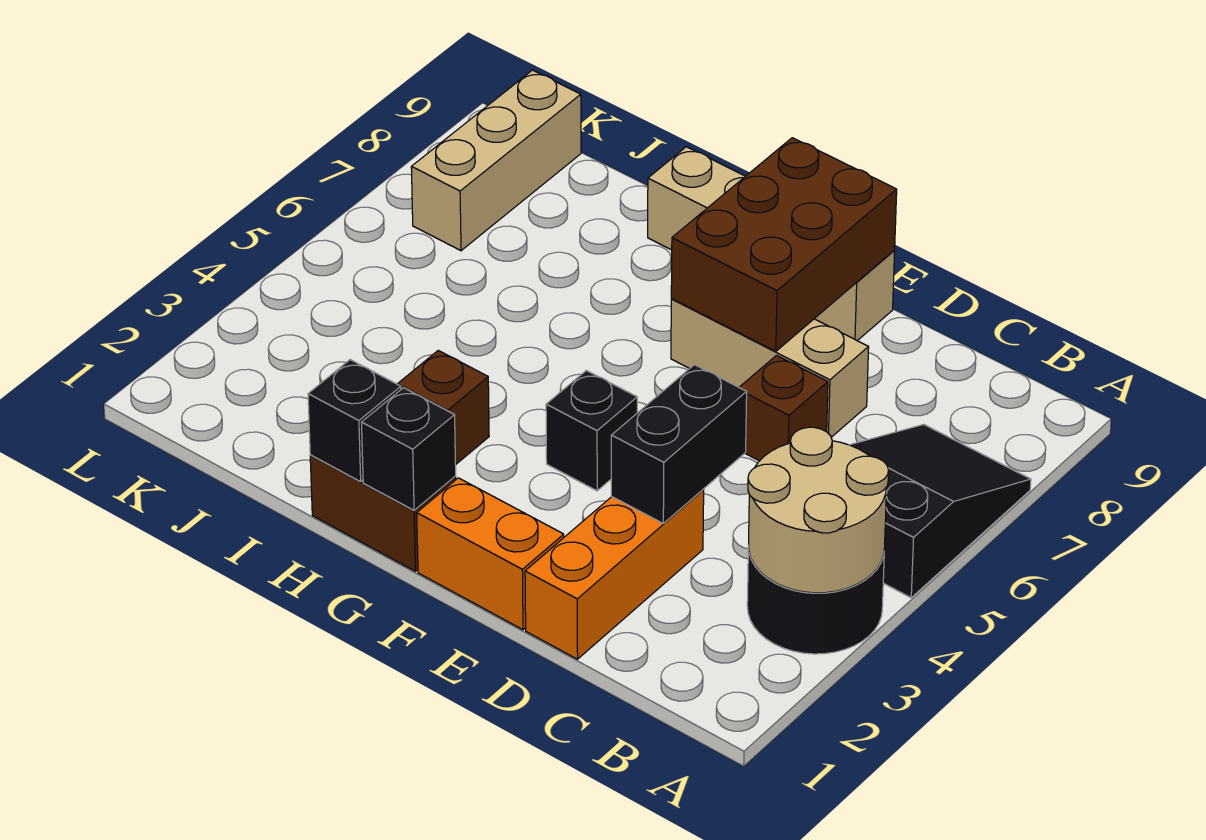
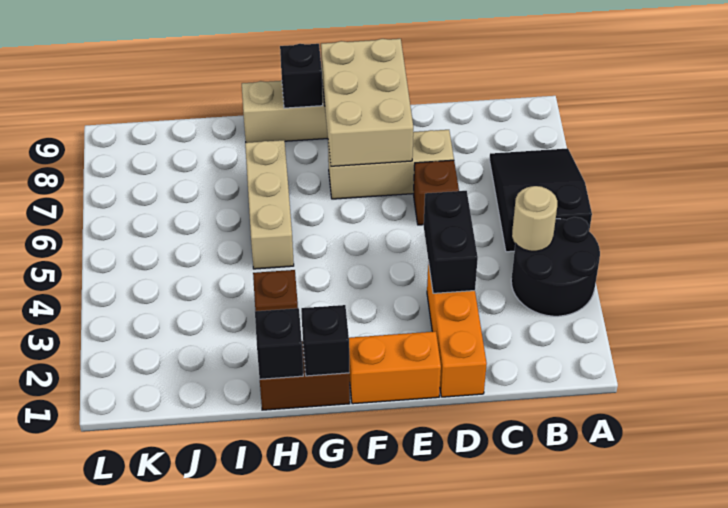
tan 2x2 round brick [748,427,889,593] -> tan 1x1 round brick [512,186,557,251]
brown 2x3 brick [671,138,897,352] -> tan 2x3 brick [321,39,413,166]
black 1x1 brick [546,370,637,491] -> black 1x1 brick moved to [280,44,323,108]
tan 1x3 brick [411,70,581,251] -> tan 1x3 brick moved to [245,140,294,269]

